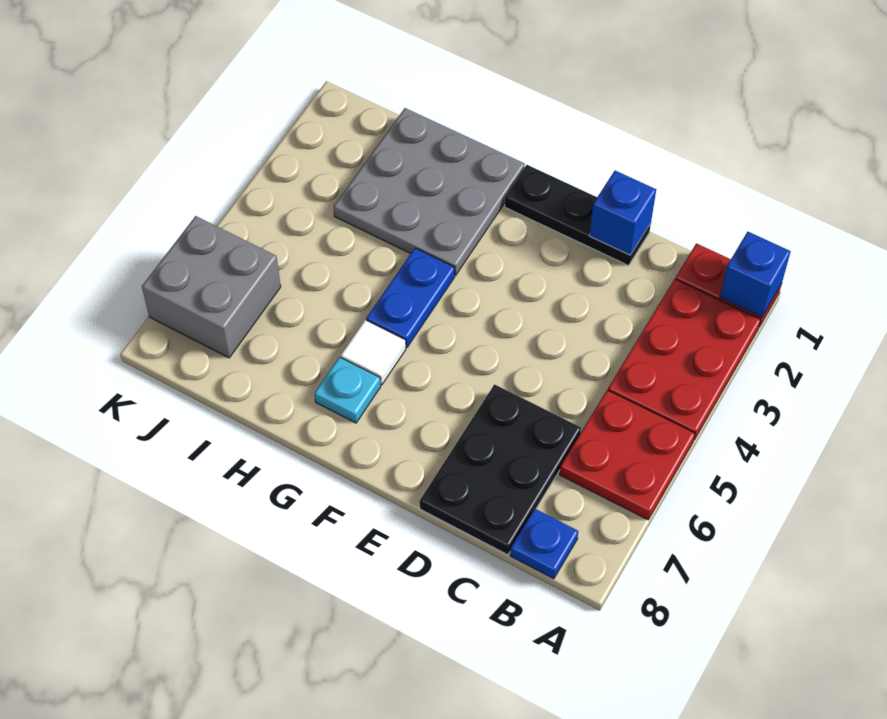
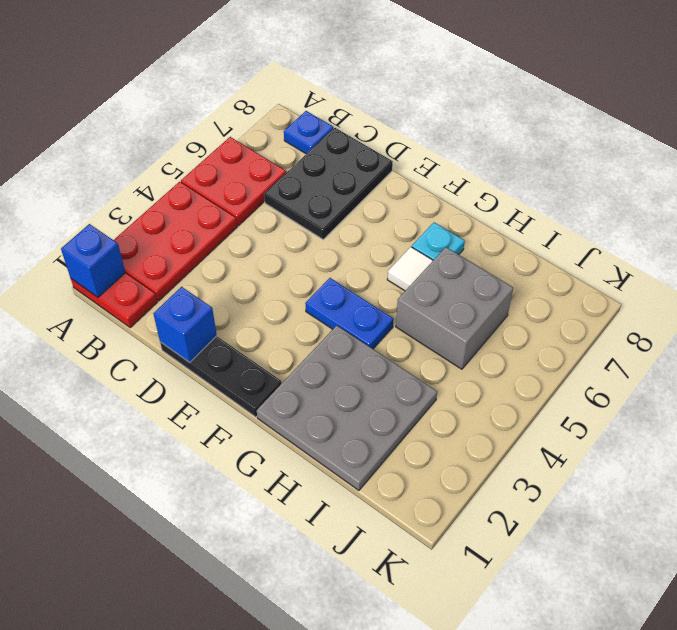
blue 1x2 plate [366,248,455,348] -> blue 1x2 plate turned to [305,278,394,349]
grey 2x2 brick [142,216,281,358] -> grey 2x2 brick moved to [396,247,513,369]

